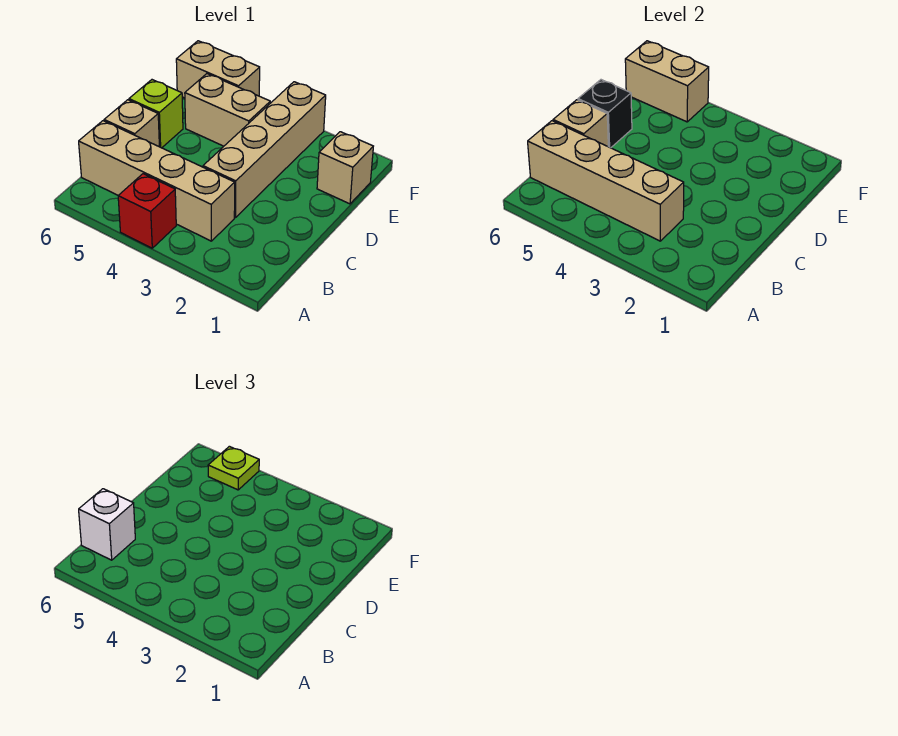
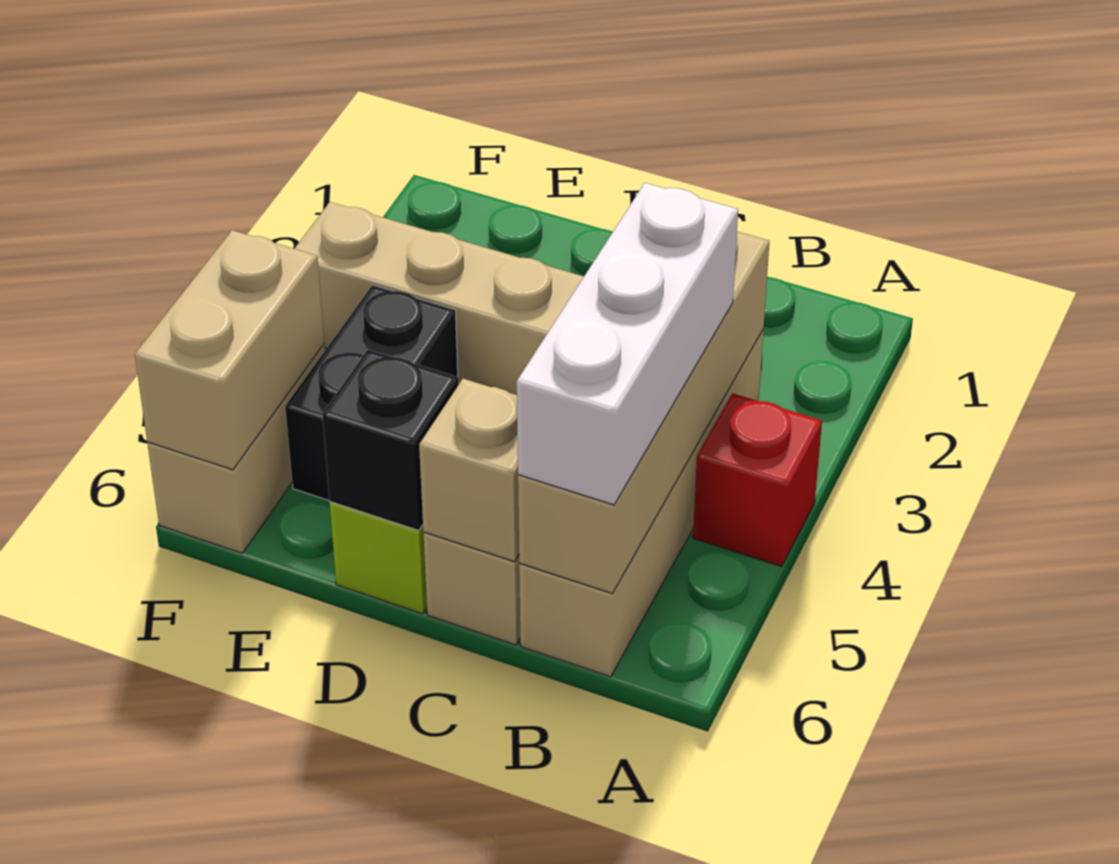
white 1x1 brick [79,489,135,560] -> white 1x3 brick [517,183,738,505]
tan 1x1 brick [317,132,373,204] -> none
tan 1x2 brick [185,74,270,146] -> black 1x2 brick [285,285,458,500]
lime 1x1 plate [208,446,259,490] -> none

